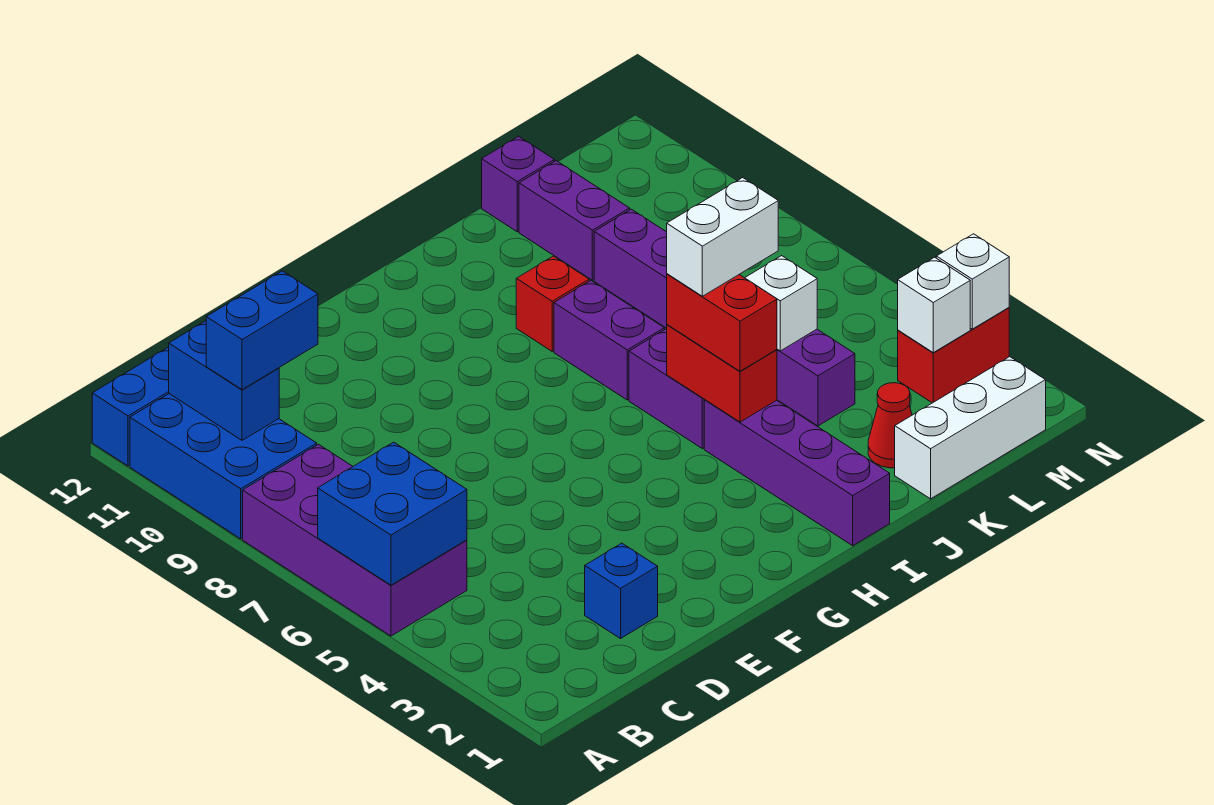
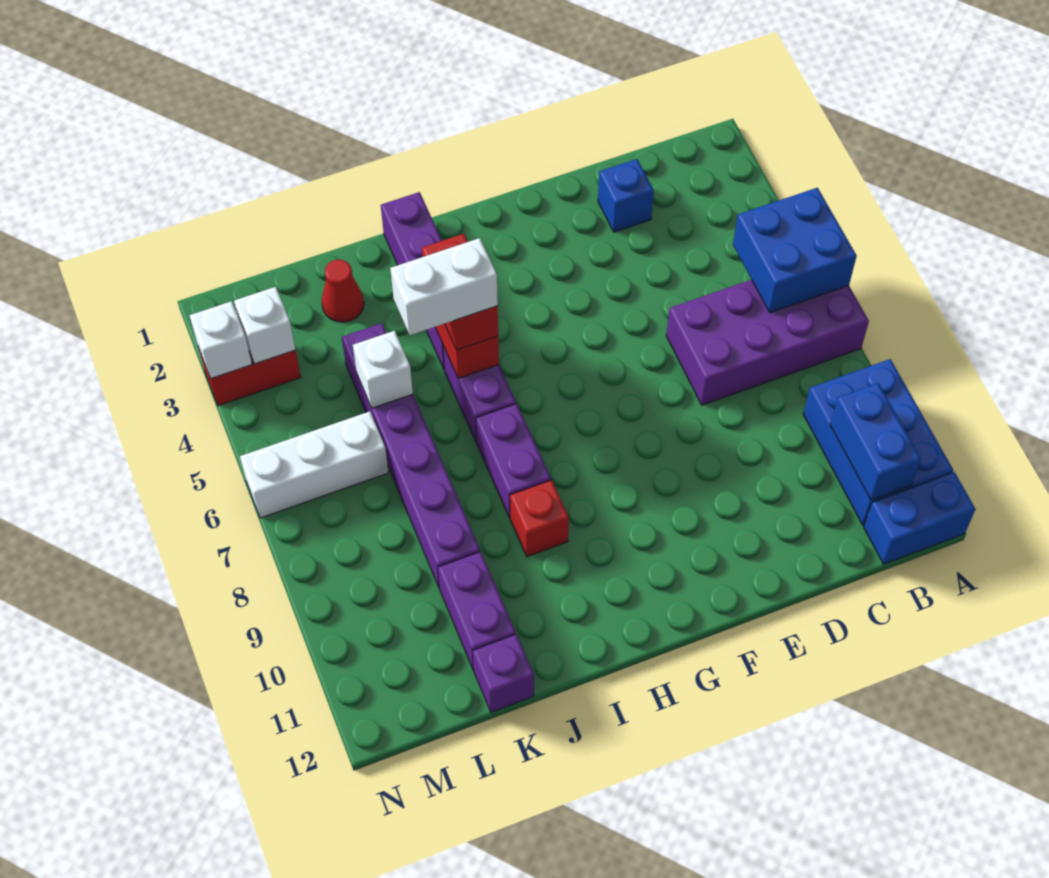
purple 2x4 brick [243,444,467,636] -> purple 2x4 brick turned to [666,280,869,405]
blue 1x2 brick [206,271,318,390] -> none
white 1x3 brick [895,357,1046,499] -> white 1x3 brick moved to [240,411,389,518]

